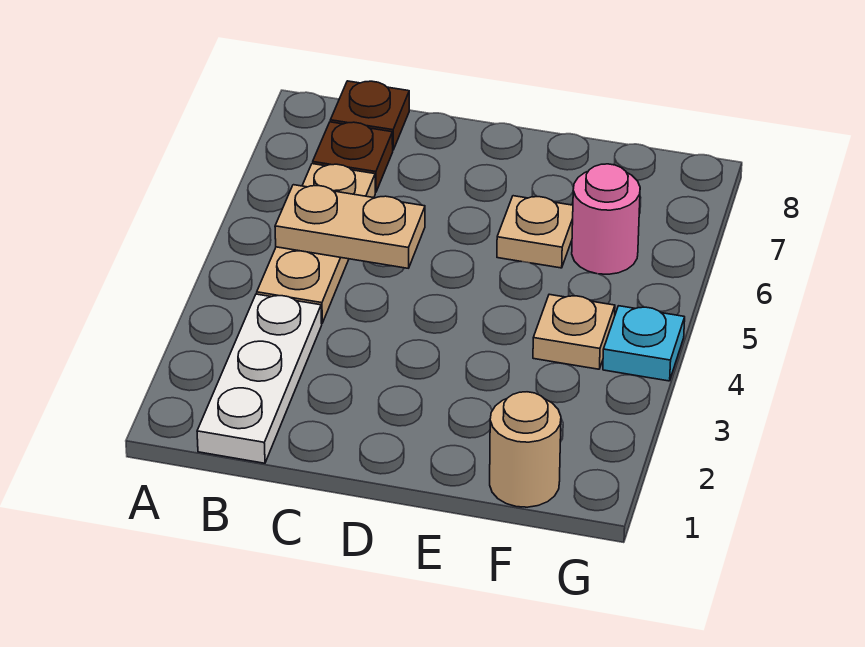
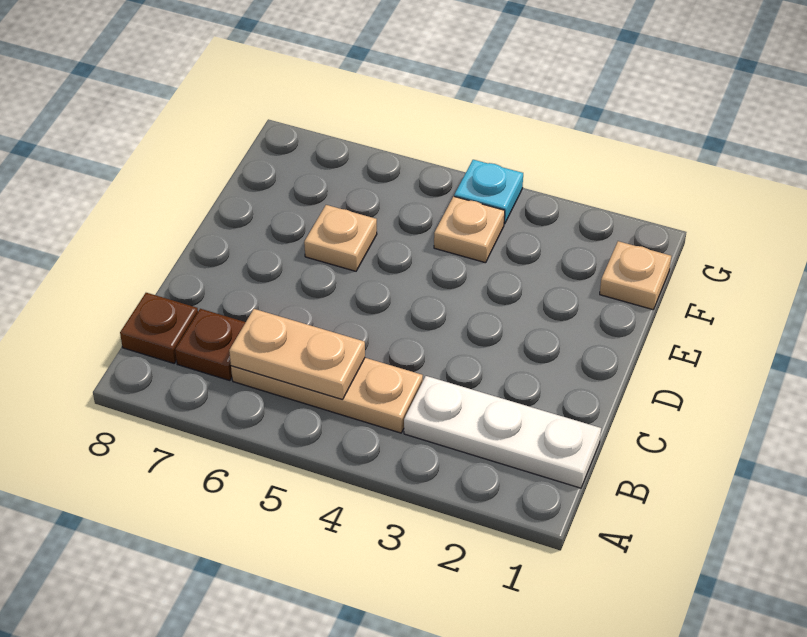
tan 1x2 plate [275,185,425,268] -> tan 1x2 plate turned to [229,309,365,400]
tan 1x1 round brick [490,392,561,507] -> tan 1x1 plate [600,241,671,310]
pink 1x1 round brick [572,164,640,274] -> none

